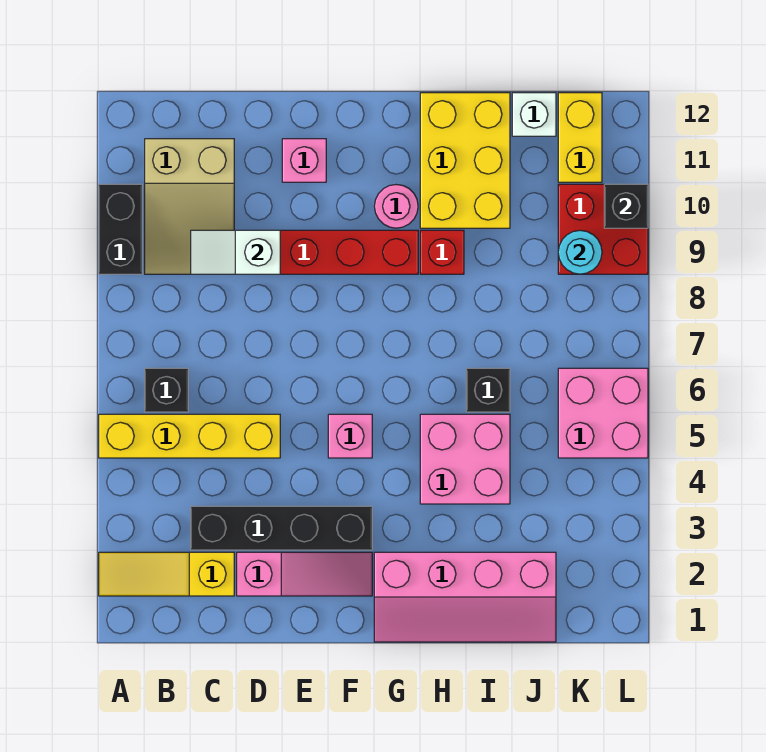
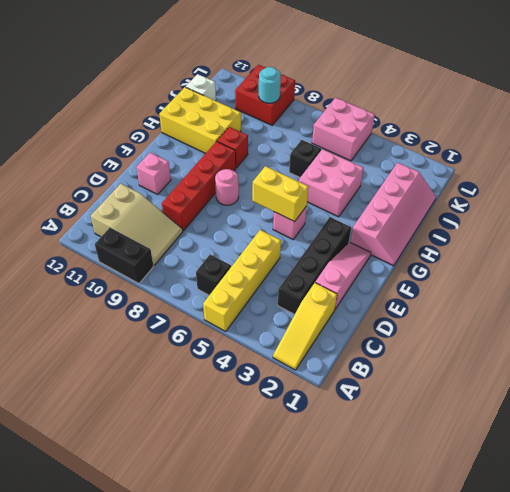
white 1x2 slope [191,230,280,274] -> none
pink 1x1 round brick [374,185,418,228] -> pink 1x1 round brick moved to [215,169,239,205]
yellow 1x2 brick [558,93,602,182] -> yellow 1x2 brick moved to [252,166,309,222]
black 1x1 brick [604,184,648,228] -> none

